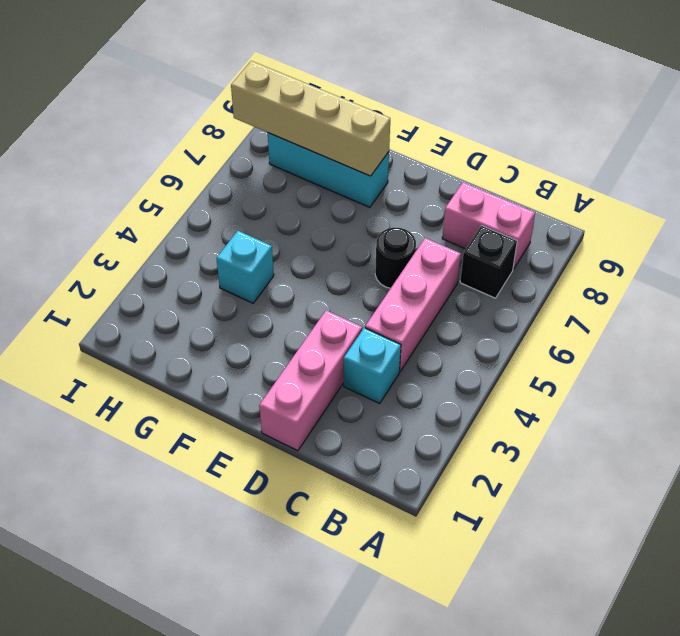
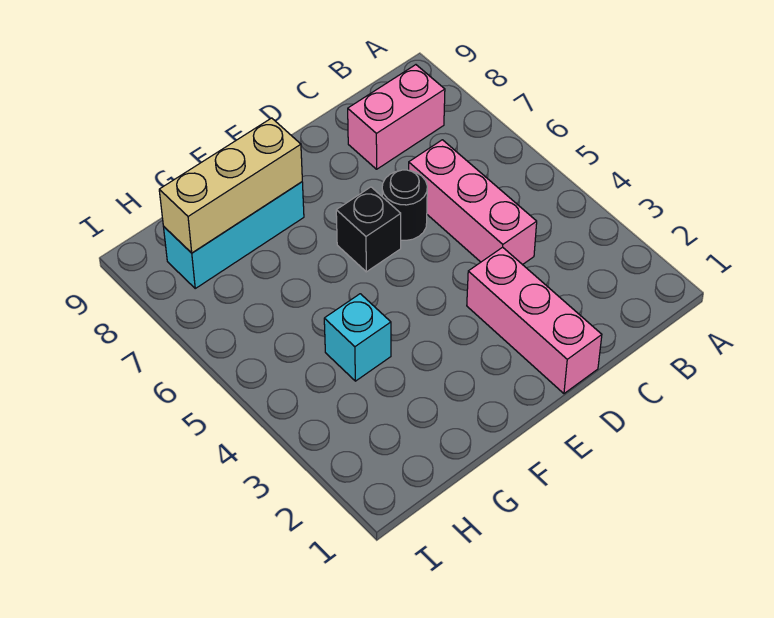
black 1x1 brick [460,226,517,298] -> black 1x1 brick moved to [336,187,401,272]
cyan 1x1 brick [344,328,401,403] -> none
tan 1x4 brick [231,61,390,176] -> tan 1x3 brick [159,118,302,253]

